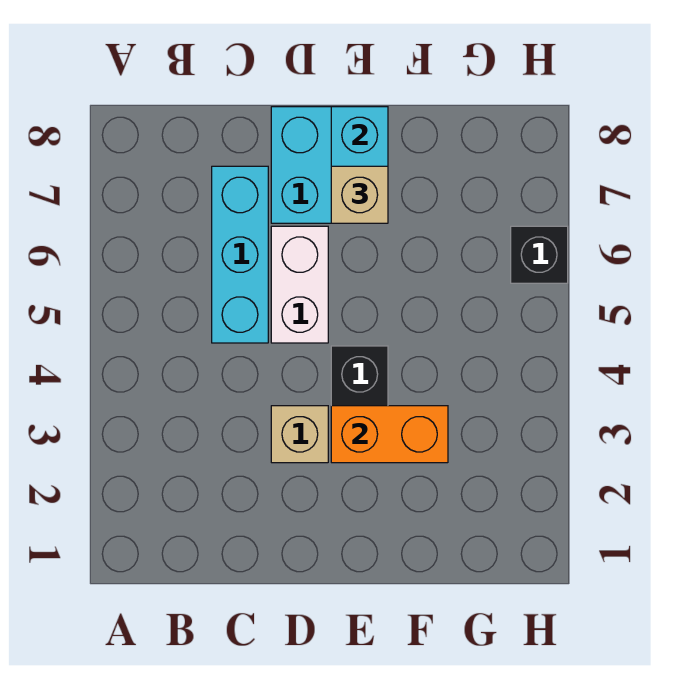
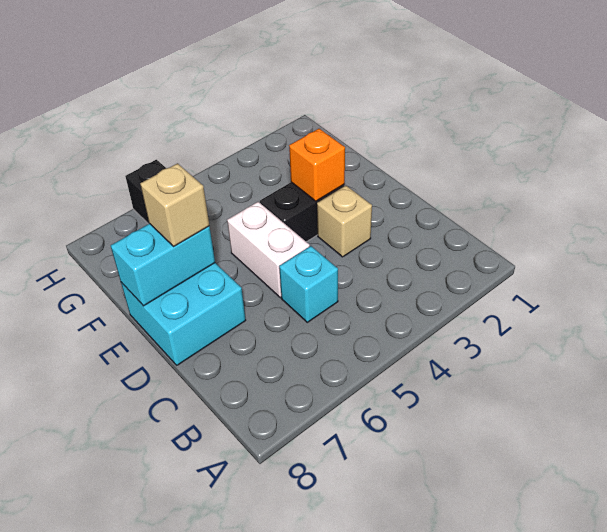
cyan 1x3 brick [212,166,268,343] -> cyan 1x1 brick [279,246,338,322]
white 1x2 brick [271,226,328,343] -> white 1x2 brick turned to [227,202,310,298]
orange 1x2 brick [331,406,448,463] -> orange 1x1 brick [289,129,345,201]

